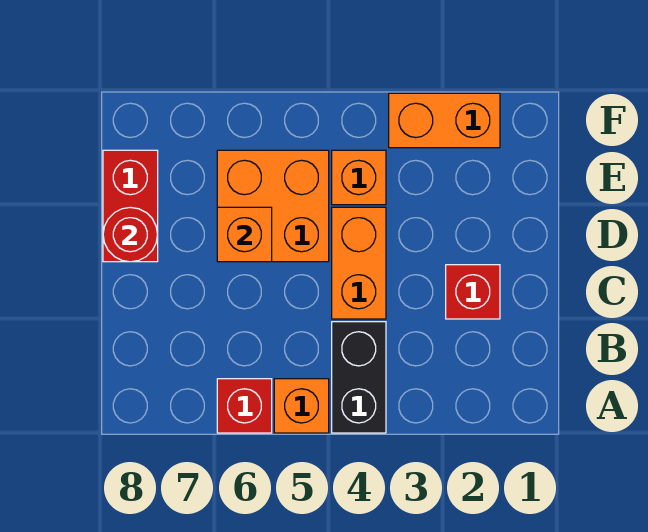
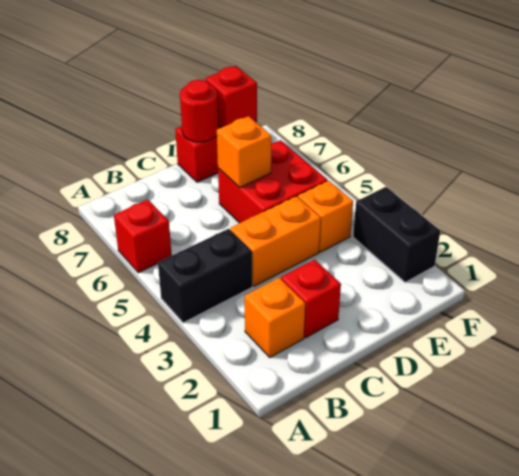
orange 1x1 brick [274,379,329,433] -> orange 1x1 brick moved to [245,278,305,357]
orange 2x2 brick [217,150,329,262] -> red 2x2 brick [218,140,327,223]
none -> red 1x1 brick [205,66,257,128]
orange 1x2 brick [389,93,500,148] -> black 1x2 brick [353,187,440,282]

